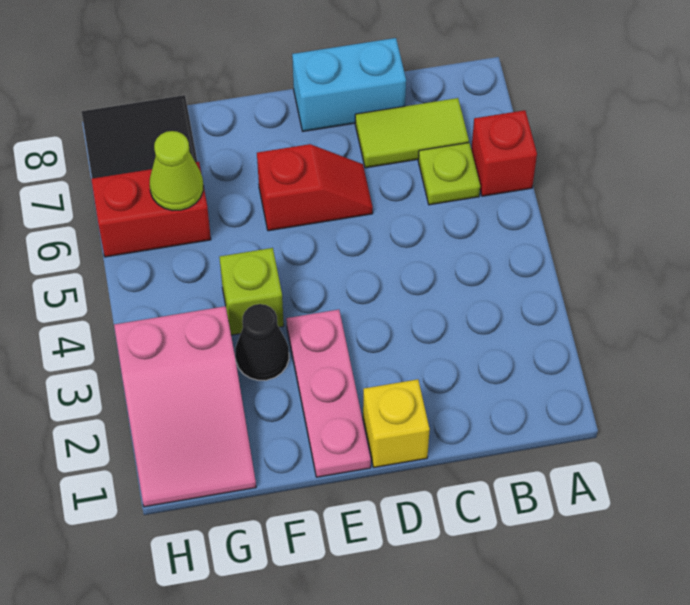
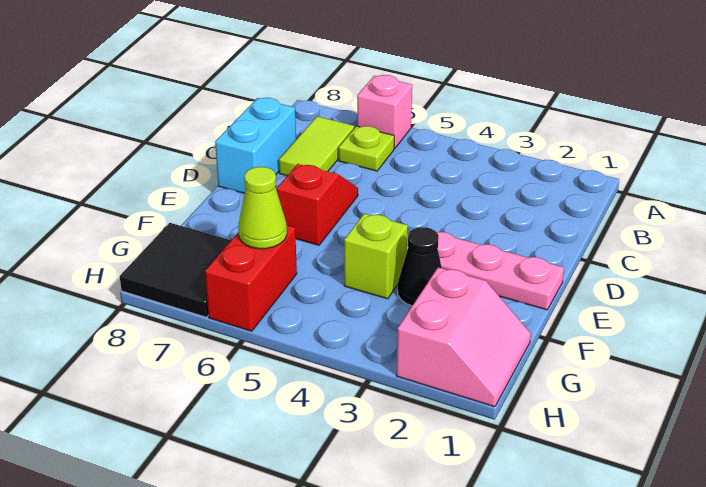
red 1x1 brick [471,110,537,196] -> pink 1x1 brick [357,75,412,149]
yellow 1x1 brick [363,379,430,467] -> none
pink 2x3 slope [114,306,256,507] -> pink 2x2 slope [396,267,531,407]

